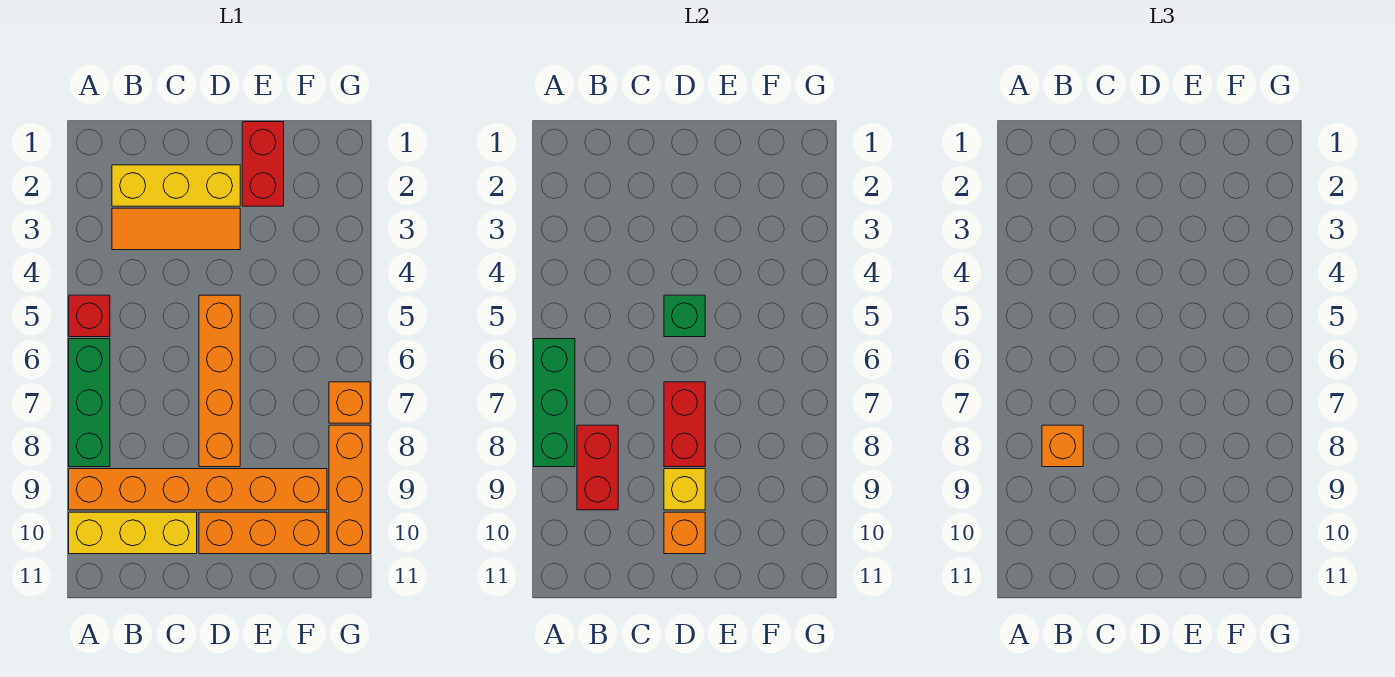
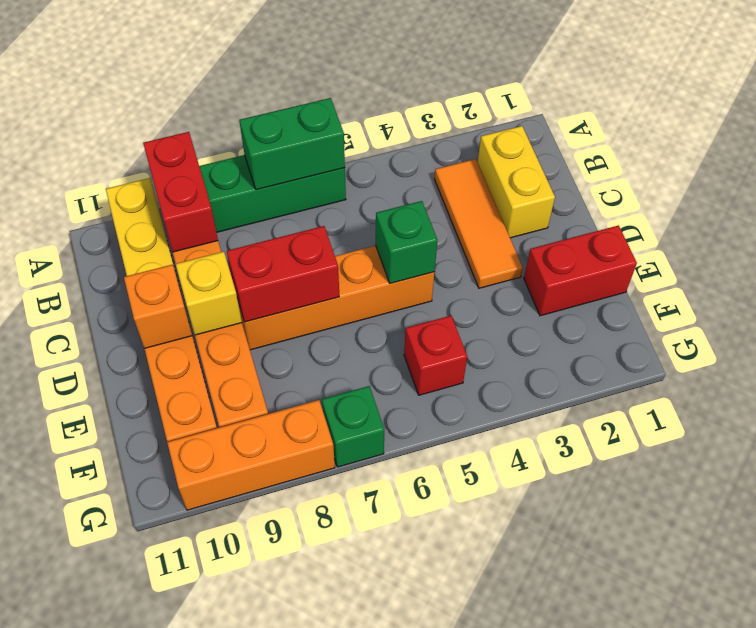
red 1x1 brick [69,295,110,337] -> red 1x1 brick moved to [404,316,467,395]
green 1x3 brick [534,339,575,467] -> green 1x2 brick [239,98,345,190]
yellow 1x3 brick [112,165,240,206] -> yellow 1x2 brick [478,126,555,238]
red 1x2 brick [577,425,618,510] -> red 1x2 brick turned to [143,132,218,252]
orange 1x1 brick [1042,425,1083,467] -> none
orange 1x1 brick [329,382,370,423] -> green 1x1 brick [322,386,384,467]

